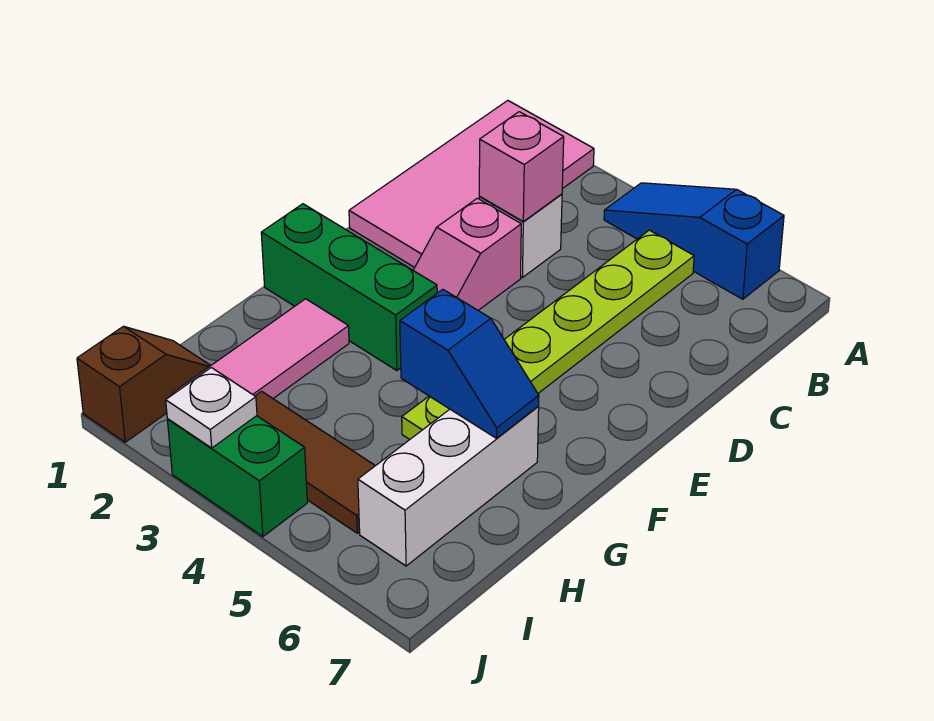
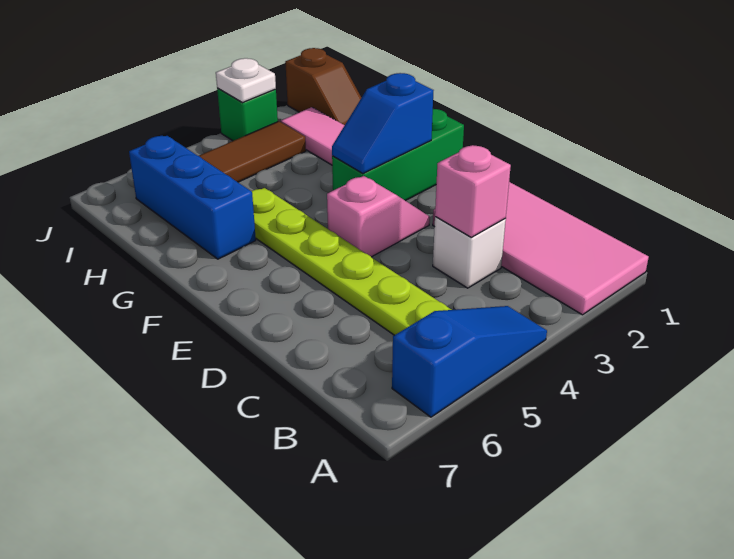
pink 1x2 slope [413,198,521,310] -> pink 1x2 slope turned to [327,176,430,257]
blue 1x2 slope [400,289,539,438] -> blue 1x2 slope moved to [332,73,434,174]
white 1x3 brick [358,407,539,566] -> blue 1x3 brick [129,136,256,259]
green 1x2 brick [167,416,307,537] -> green 1x1 brick [217,88,278,141]

